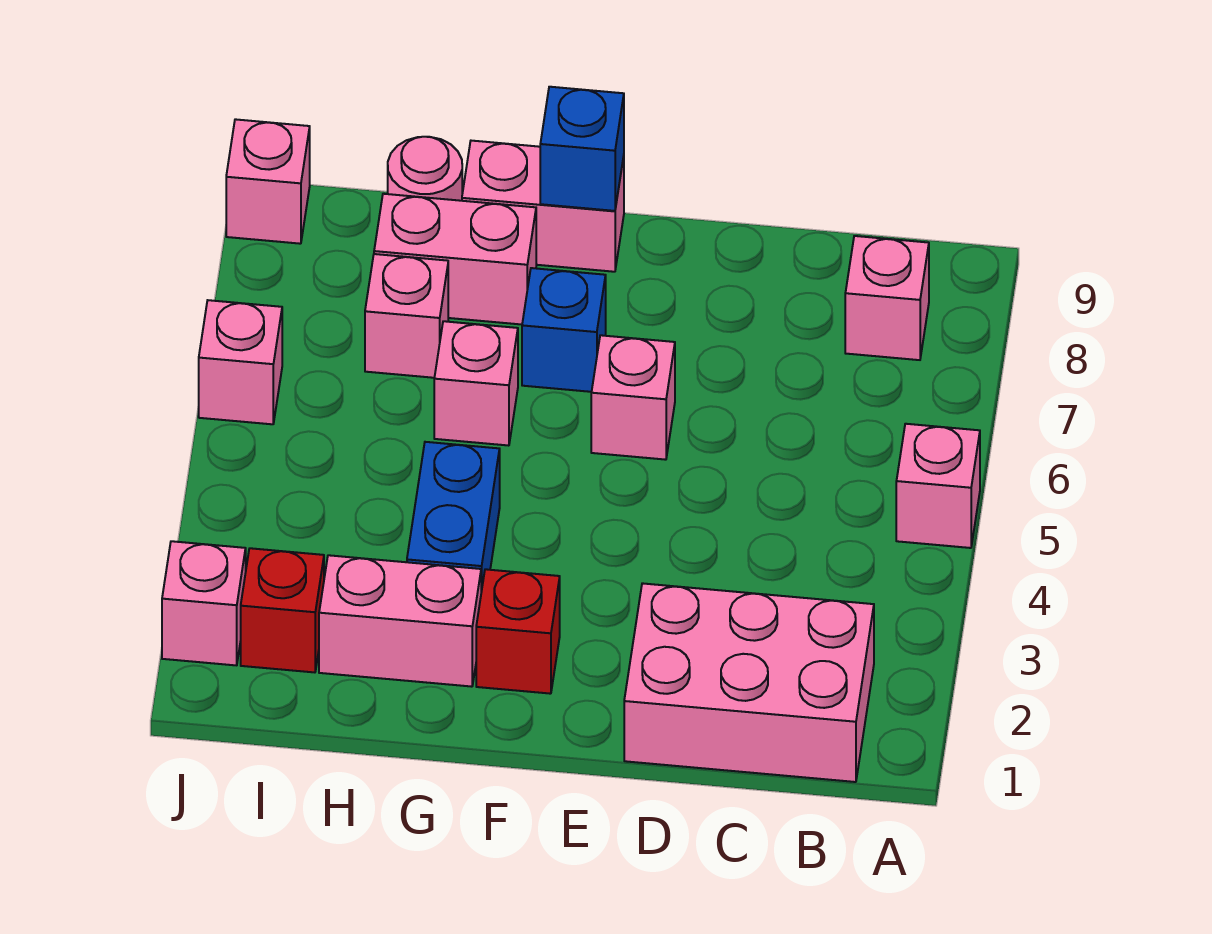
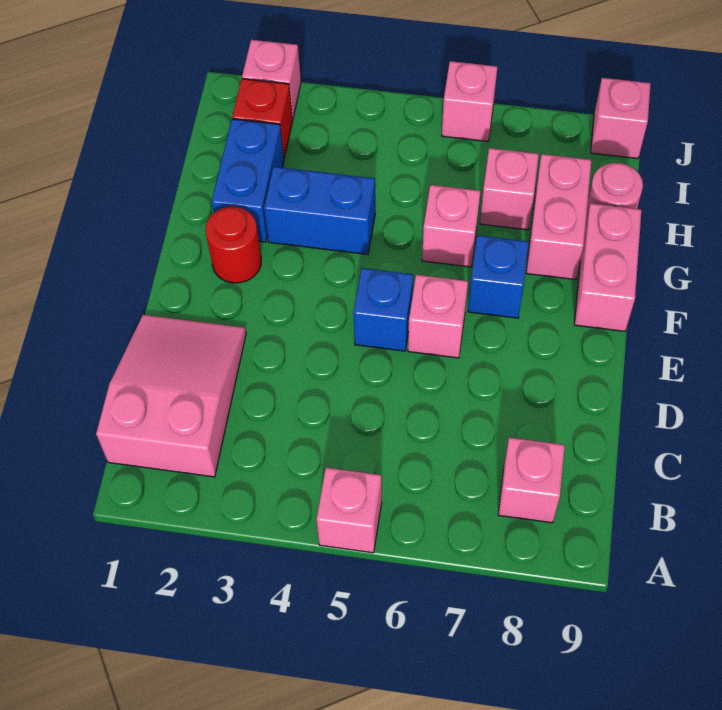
pink 2x3 brick [624,583,874,782] -> pink 2x3 slope [96,315,246,477]
red 1x1 brick [476,569,560,694] -> red 1x1 round brick [205,207,261,283]
blue 1x1 brick [540,87,624,211] -> blue 1x1 brick moved to [353,268,413,351]
pink 1x2 brick [319,555,481,687] -> blue 1x2 brick [212,119,284,242]

